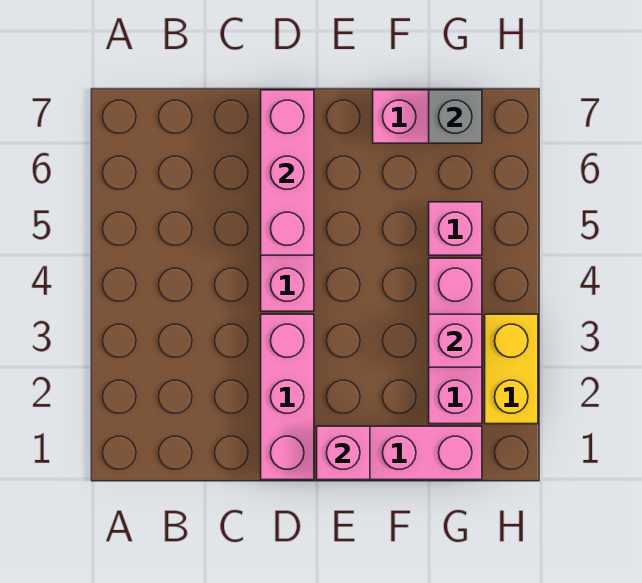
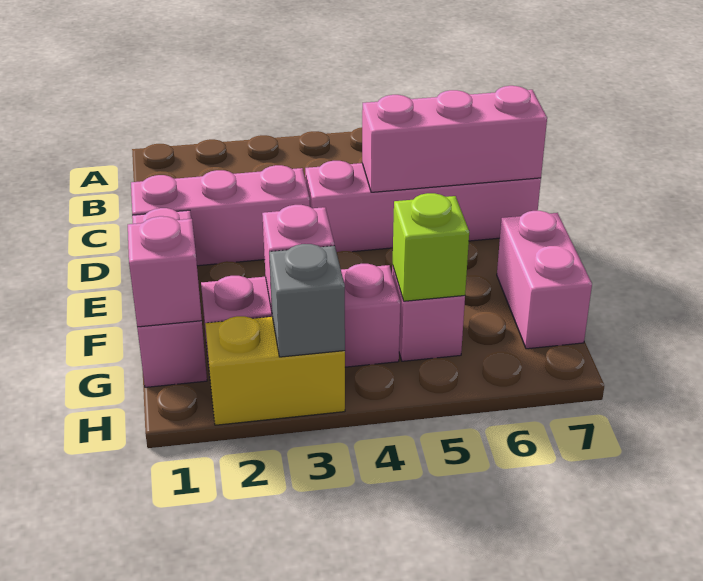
pink 1x1 brick [317,426,370,480] -> pink 1x1 brick moved to [128,216,202,327]
none -> lime 1x1 brick [393,193,469,301]
grey 1x1 brick [429,90,482,143] -> grey 1x1 brick moved to [269,244,345,357]

